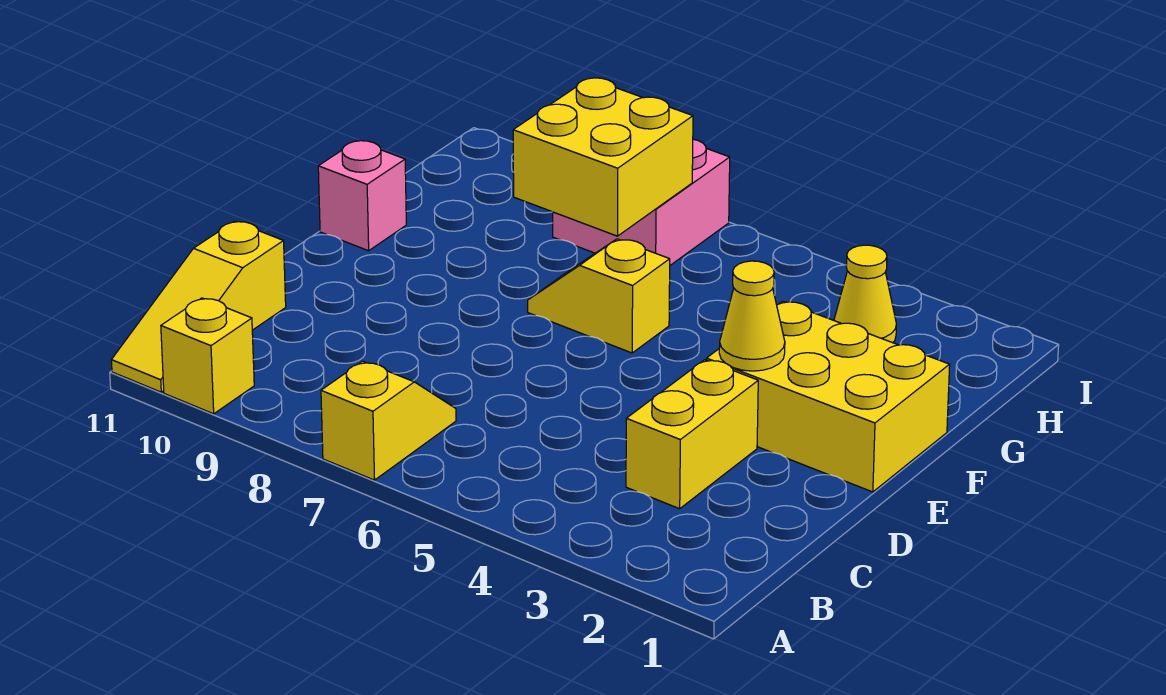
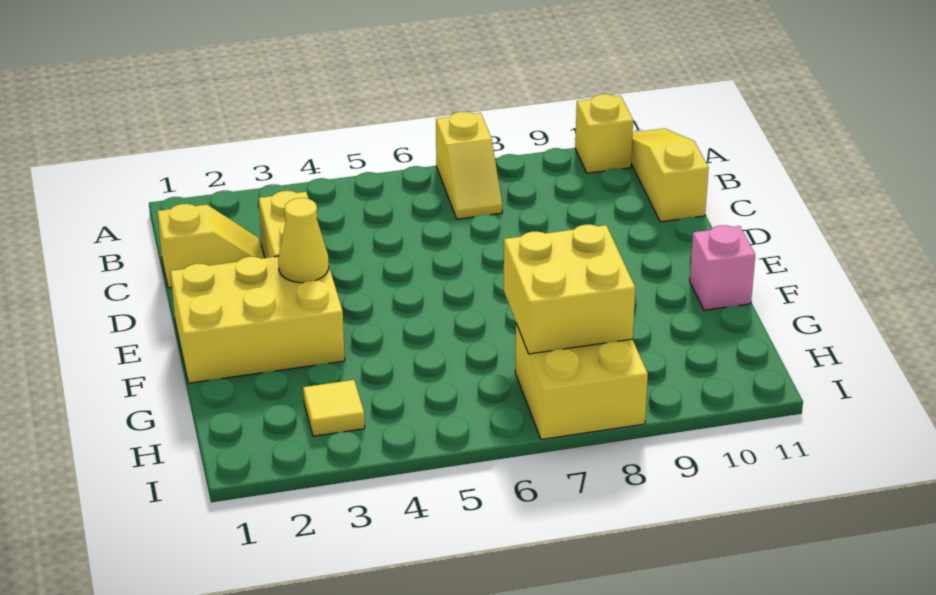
yellow 1x2 slope [528,239,670,353] -> yellow 1x2 slope moved to [157,204,264,288]
yellow 1x1 cone [834,245,896,343] -> yellow 1x1 tile [303,380,365,436]
pink 2x2 brick [553,139,730,265] -> yellow 2x2 brick [515,324,648,440]

